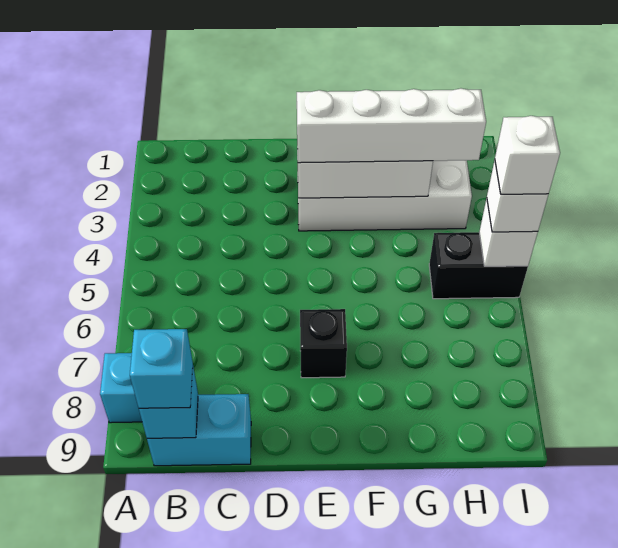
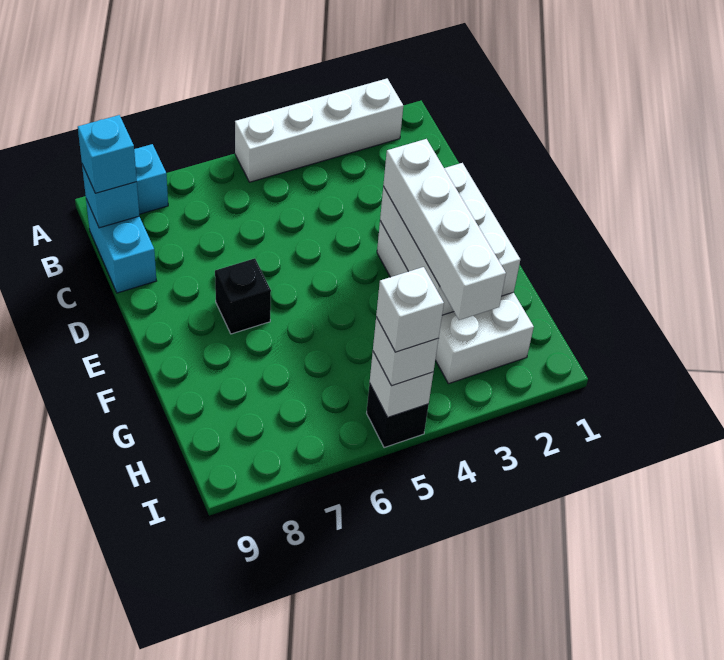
none -> white 1x4 brick [235,79,403,182]
black 1x2 brick [429,232,528,299] -> black 1x1 brick [367,383,429,448]

